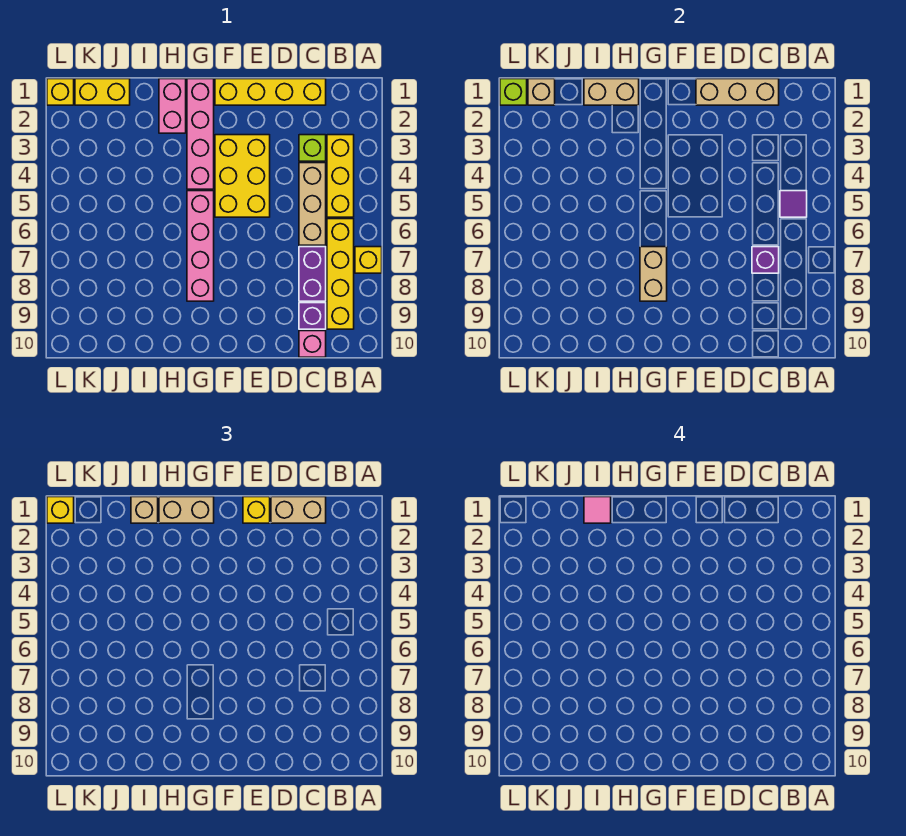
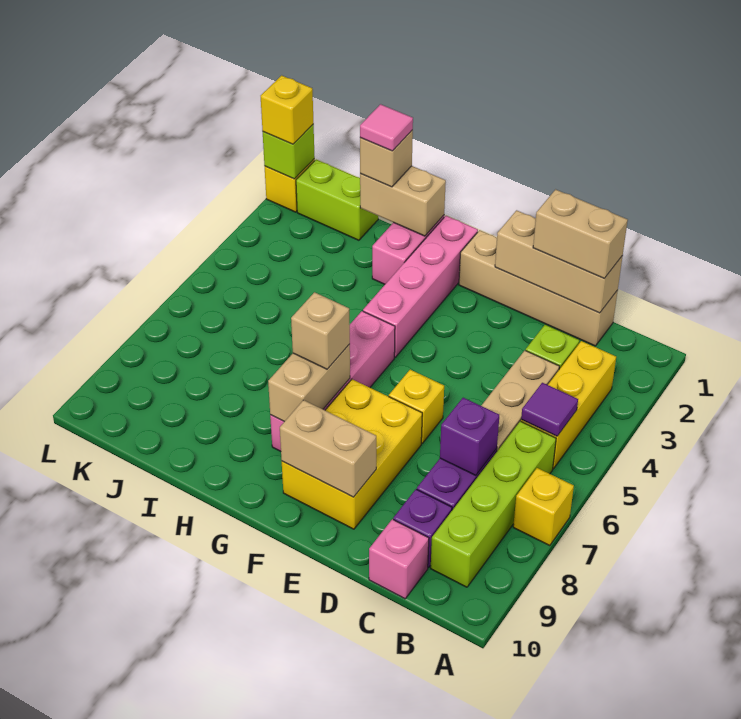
yellow 1x4 brick [327,219,354,329] -> lime 1x4 brick [431,421,556,587]
yellow 1x4 brick [215,79,326,105] -> tan 1x4 brick [459,230,618,346]
yellow 1x1 brick [243,497,270,523] -> yellow 1x1 brick moved to [389,370,444,443]
yellow 2x3 brick [215,135,270,217] -> yellow 2x3 brick moved to [282,379,422,529]
tan 1x2 brick [159,497,214,523] -> tan 1x2 brick moved to [280,400,376,497]
yellow 1x2 brick [75,79,130,105] -> lime 1x2 brick [296,160,378,240]
tan 1x1 brick [528,79,555,105] -> tan 1x1 brick moved to [291,292,350,369]

